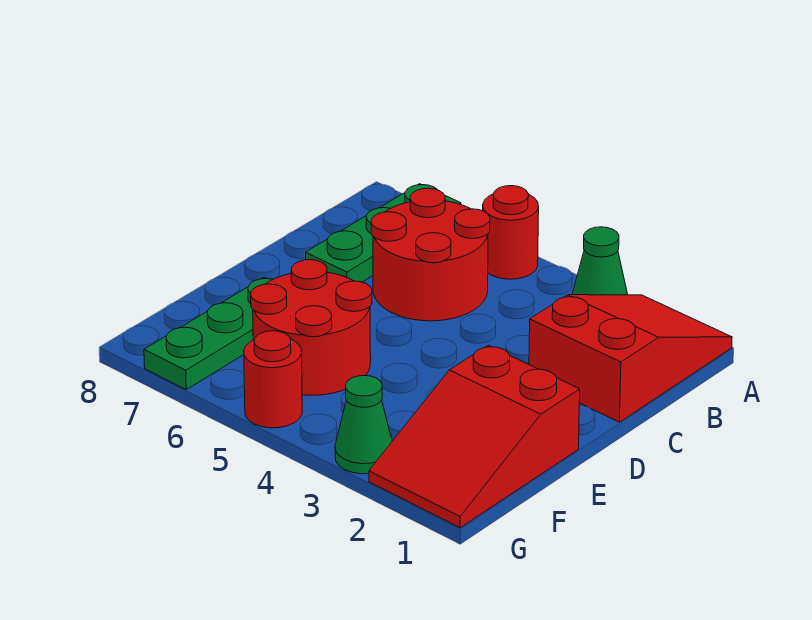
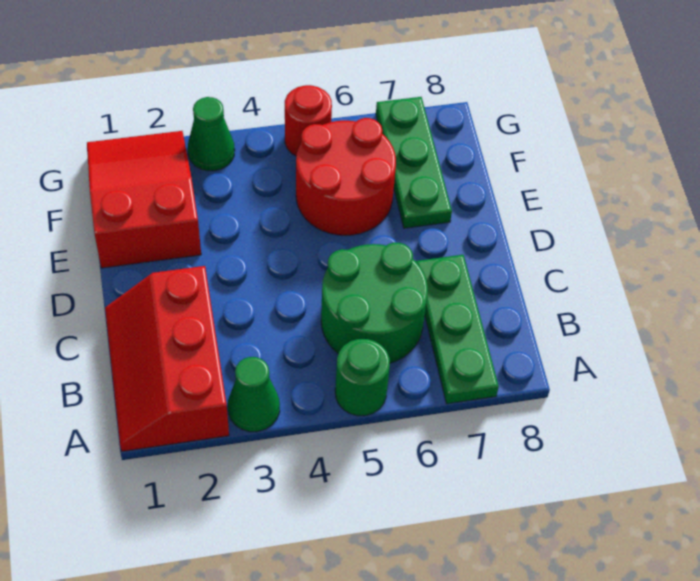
red 2x3 slope [529,295,732,422] -> red 2x3 slope turned to [105,266,229,451]
red 1x1 round brick [483,186,539,279] -> green 1x1 round brick [335,339,390,416]
red 2x2 round brick [371,188,490,321] -> green 2x2 round brick [321,242,428,363]

